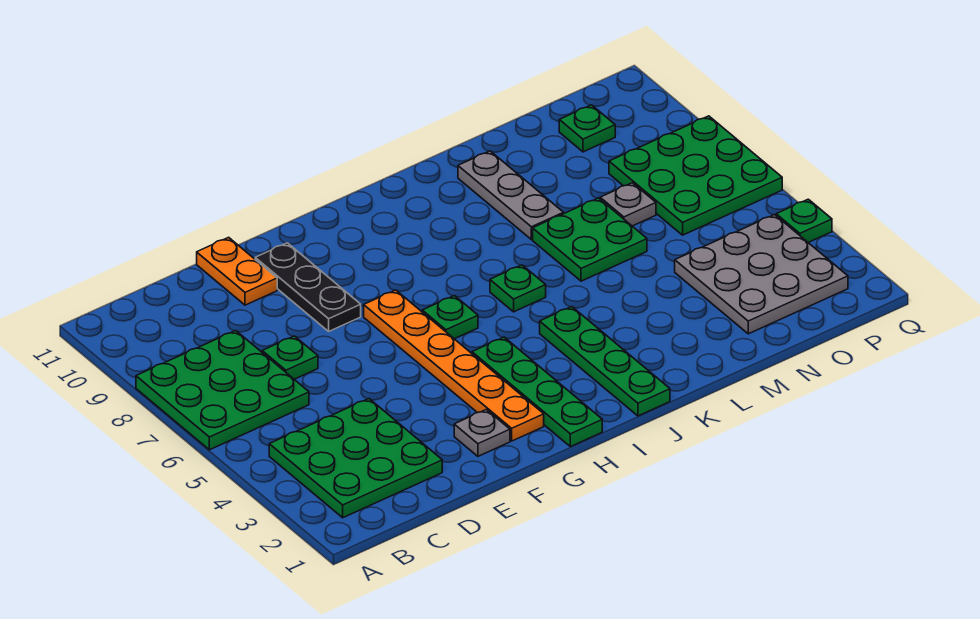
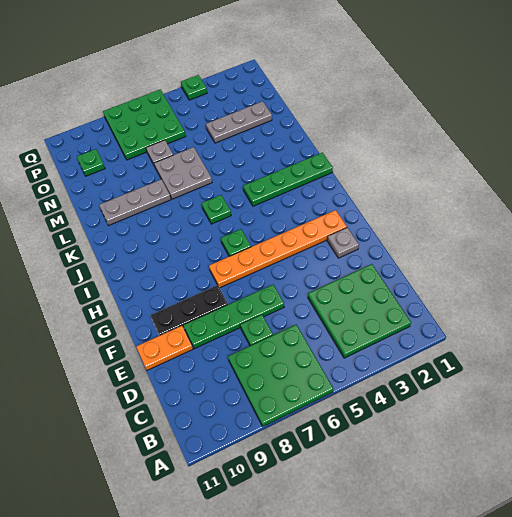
green 1x4 plate [472,337,602,447] -> green 1x4 plate moved to [184,285,284,349]
green 2x2 plate [533,198,647,281] -> grey 2x2 plate [154,147,212,199]
grey 3x3 plate [675,215,848,334] -> grey 1x3 plate [206,101,272,143]

